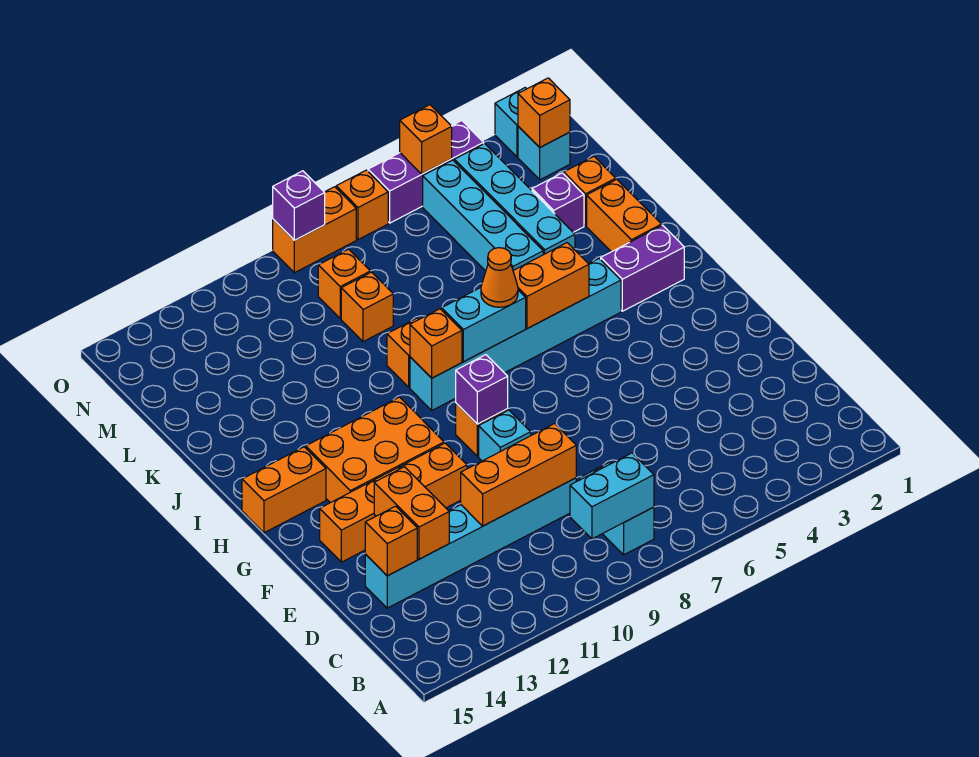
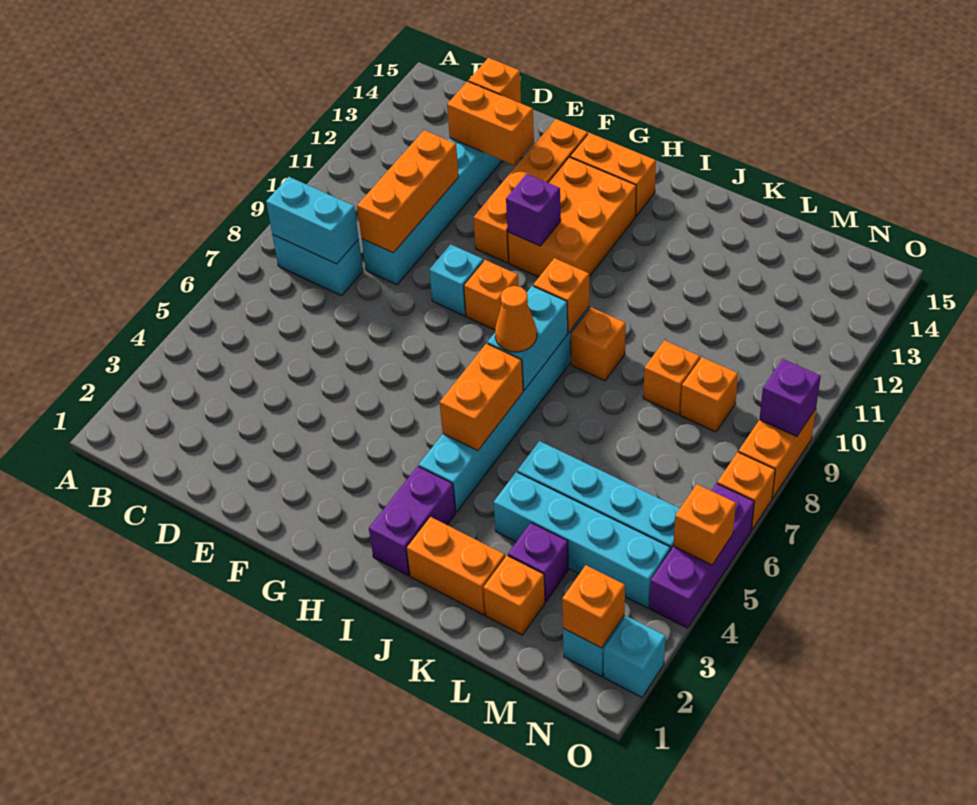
cyan 1x2 brick [570,453,654,539] -> cyan 1x2 brick turned to [266,177,359,264]
purple 1x1 brick [456,355,508,424] -> purple 1x1 brick moved to [506,174,561,246]
orange 1x2 brick [242,447,326,533] -> orange 1x2 brick turned to [570,133,656,216]

